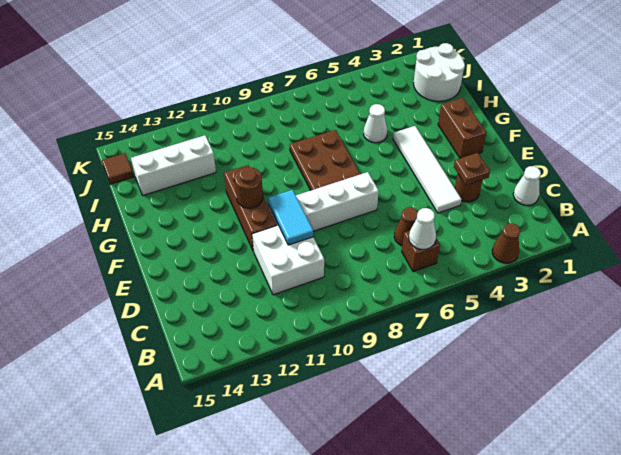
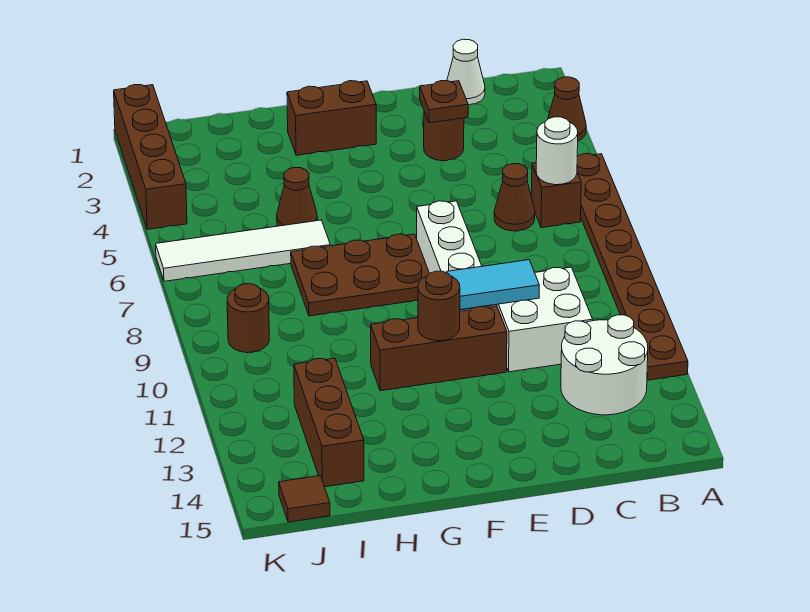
none -> brown 1x8 plate [577,154,688,380]
white 1x1 cone [409,208,436,250] -> white 1x1 round brick [536,117,578,185]
white 1x4 tile [393,126,462,213] -> white 1x4 tile moved to [156,220,330,281]
white 1x1 cone [364,104,387,143] -> brown 1x1 cone [277,168,317,226]
white 2x2 round brick [414,43,465,101] -> white 2x2 round brick moved to [561,315,648,415]
white 1x3 brick [131,135,216,195] -> brown 1x3 brick [294,358,364,487]
none -> brown 1x1 round brick [227,284,269,353]
none -> brown 1x4 brick [114,85,187,230]

